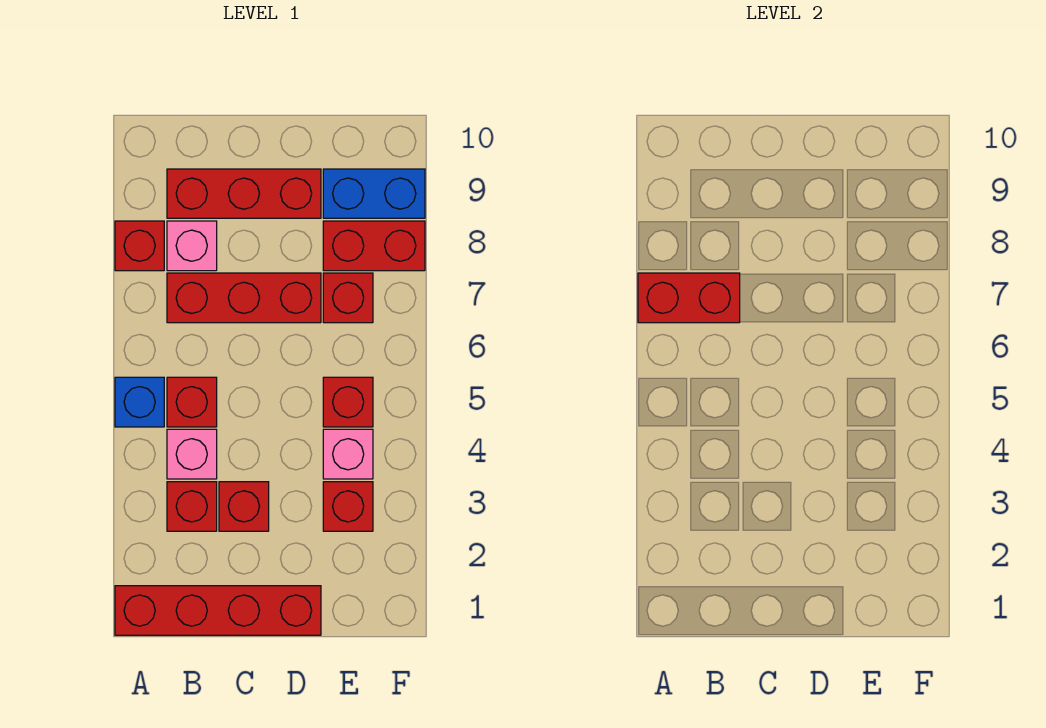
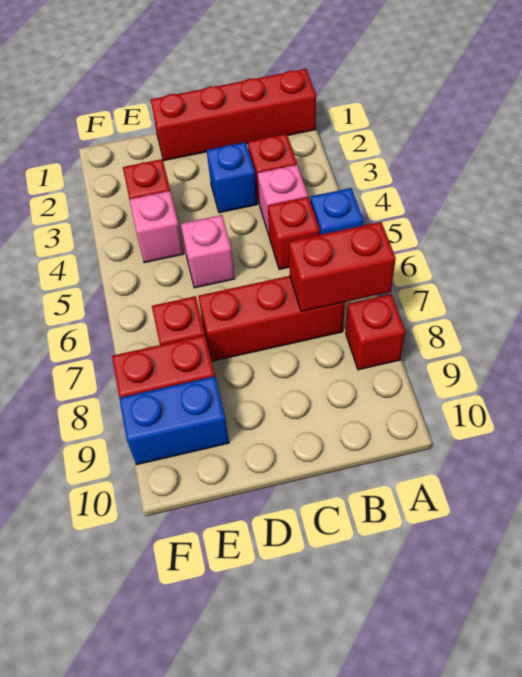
pink 1x1 brick [167,221,217,271] -> pink 1x1 brick moved to [181,215,235,288]
red 1x3 brick [167,169,321,218] -> none
red 1x1 brick [219,482,269,531] -> blue 1x1 brick [207,142,257,213]
red 1x1 brick [323,377,373,427] -> none

